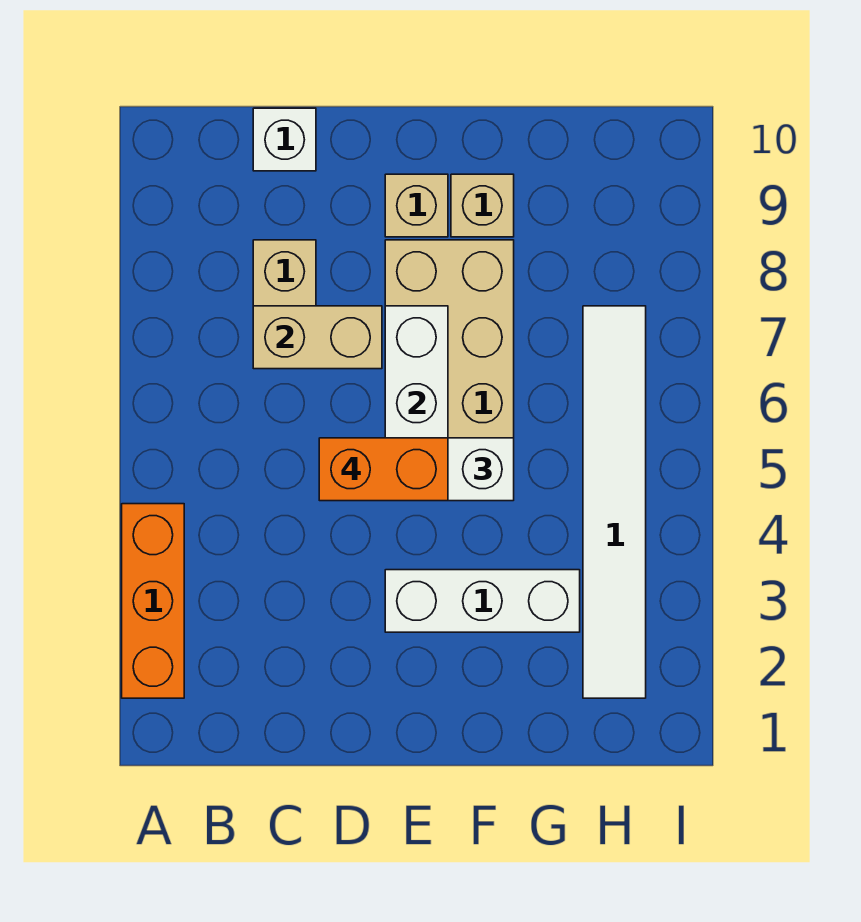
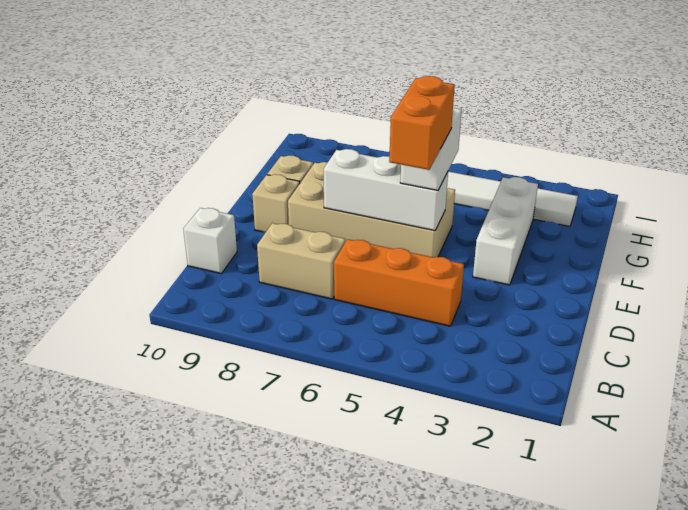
orange 1x3 brick [122,504,184,698] -> orange 1x3 brick moved to [334,239,464,326]
tan 1x2 brick [253,306,382,369] -> none

